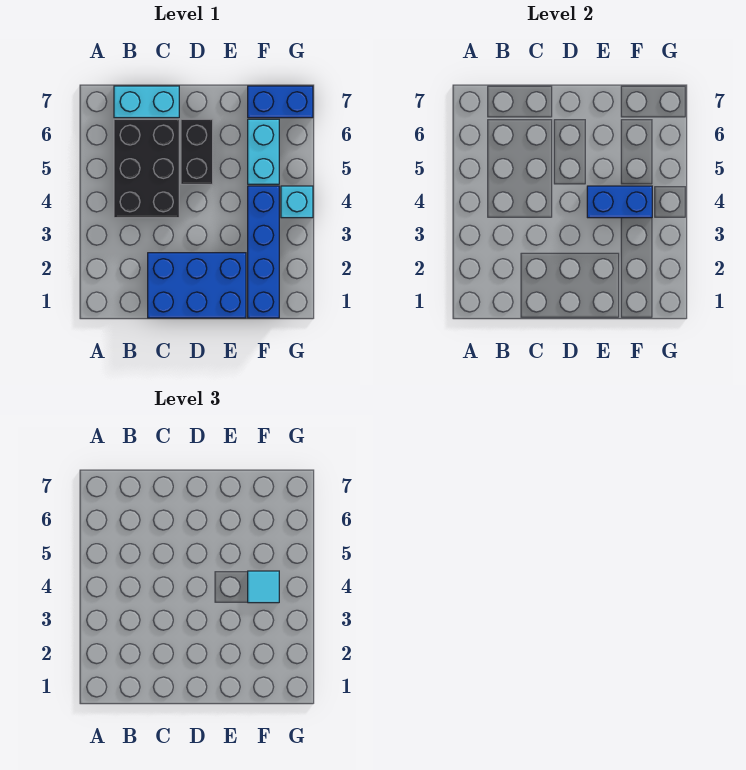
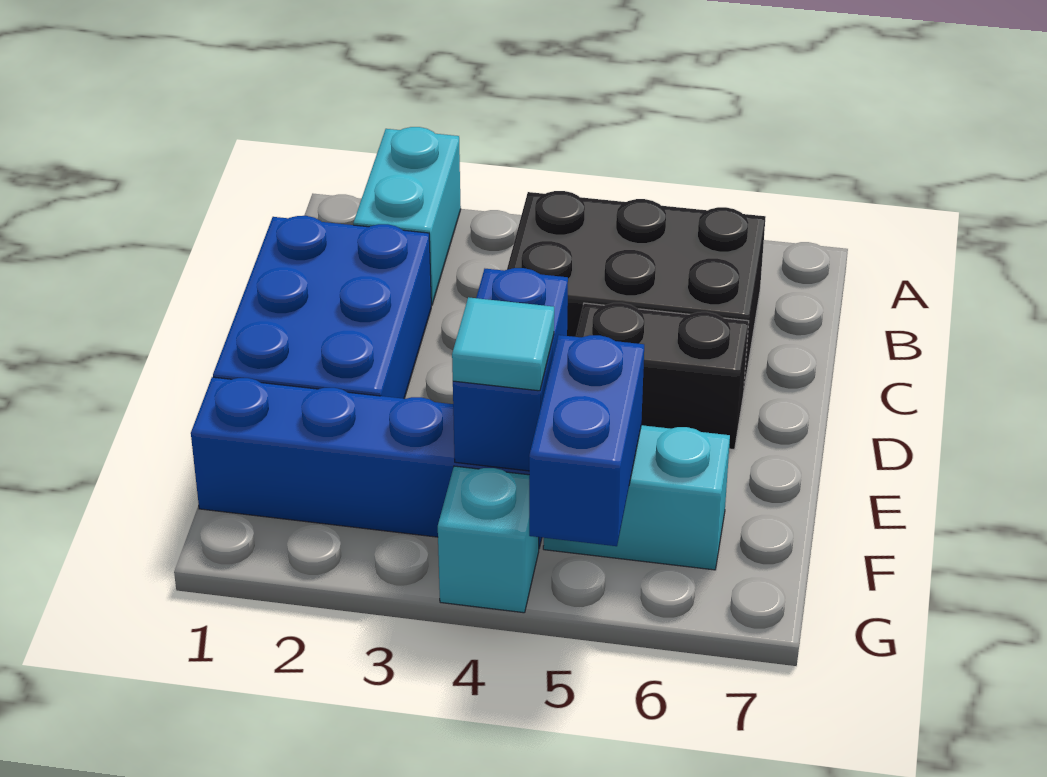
cyan 1x2 brick [114,86,179,118] -> cyan 1x2 brick moved to [353,127,461,305]
blue 1x2 brick [248,86,313,118] -> blue 1x2 brick moved to [529,335,644,546]

